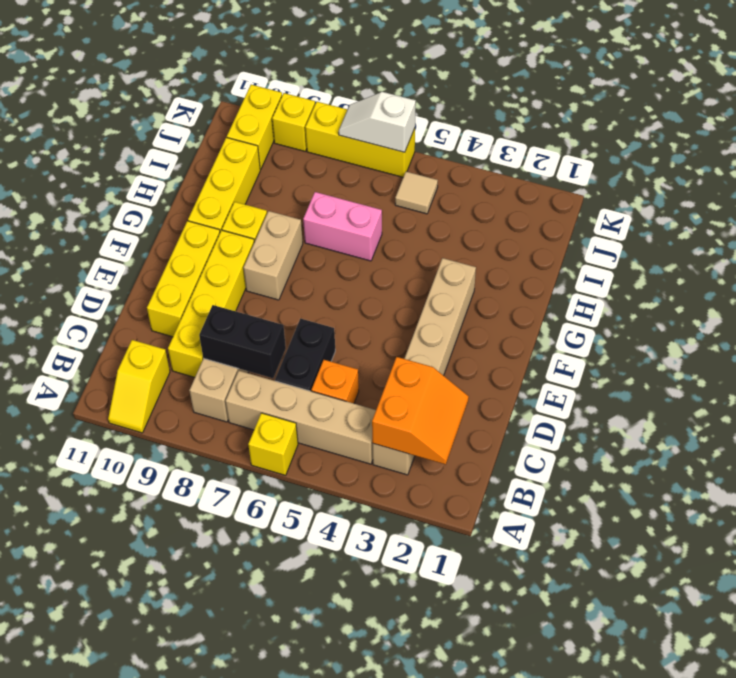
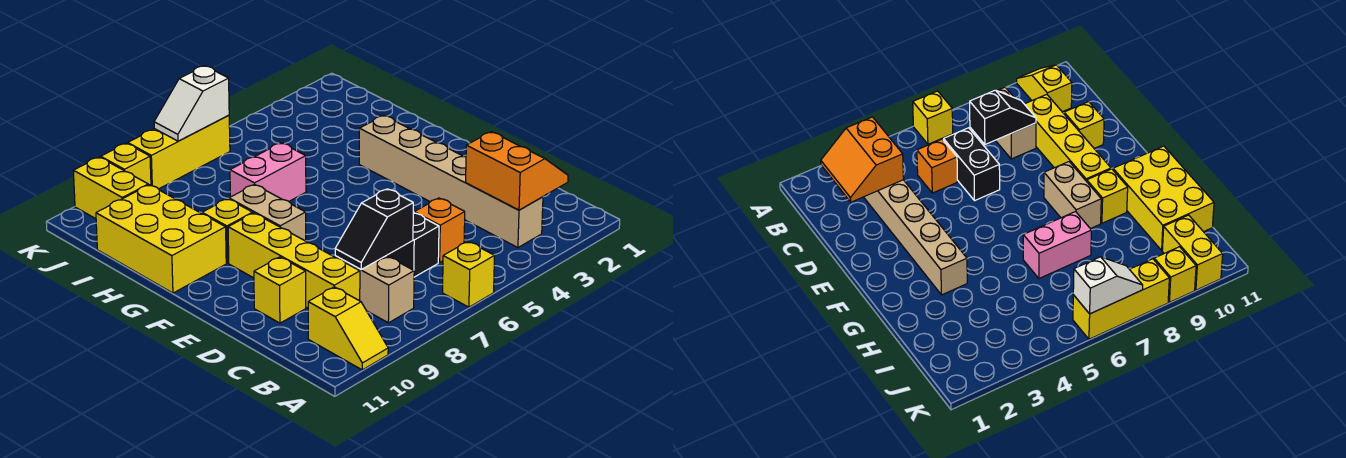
tan 1x4 brick [226,371,376,464] -> none
black 1x2 brick [199,305,286,378] -> black 1x2 slope [335,189,413,270]
yellow 1x3 brick [147,221,220,337] -> yellow 1x1 brick [254,257,306,323]
yellow 1x3 brick [188,138,260,232] -> yellow 2x3 brick [96,185,226,293]
tan 1x1 tile [395,172,438,214] -> none

